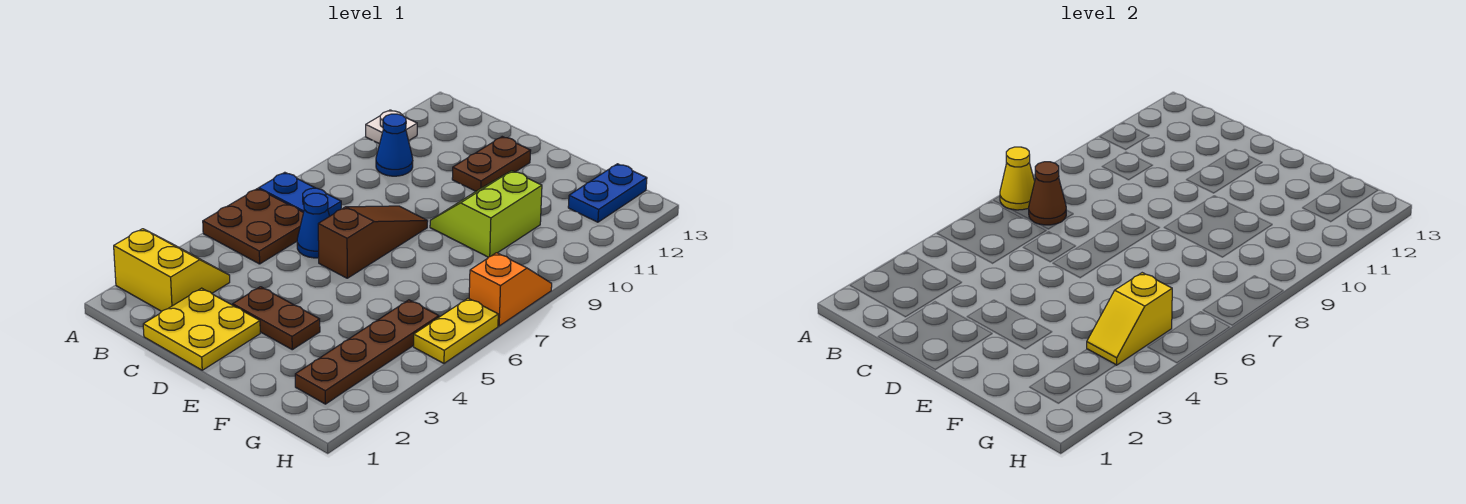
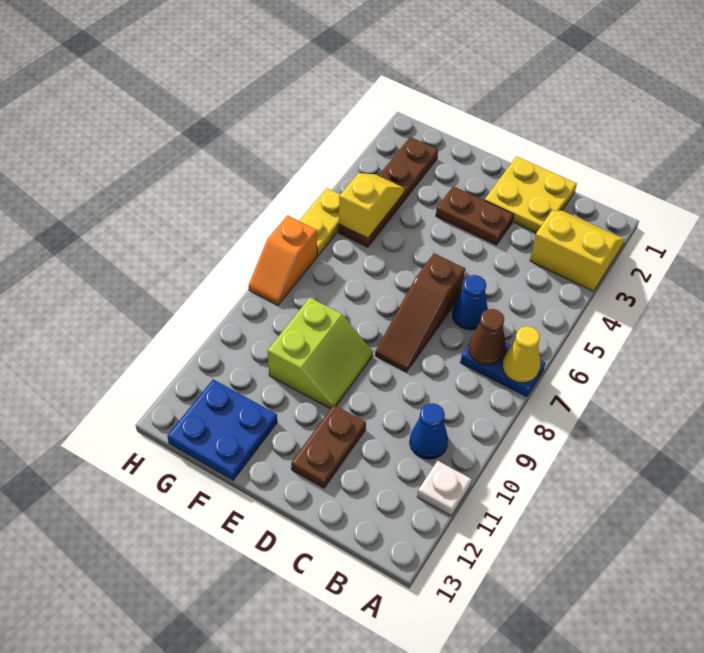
yellow 2x2 slope [114,229,230,311] -> yellow 2x2 slope turned to [530,210,625,291]
brown 2x2 plate [203,189,304,264] -> none
blue 1x2 plate [568,164,647,222] -> blue 2x2 plate [167,379,277,480]

